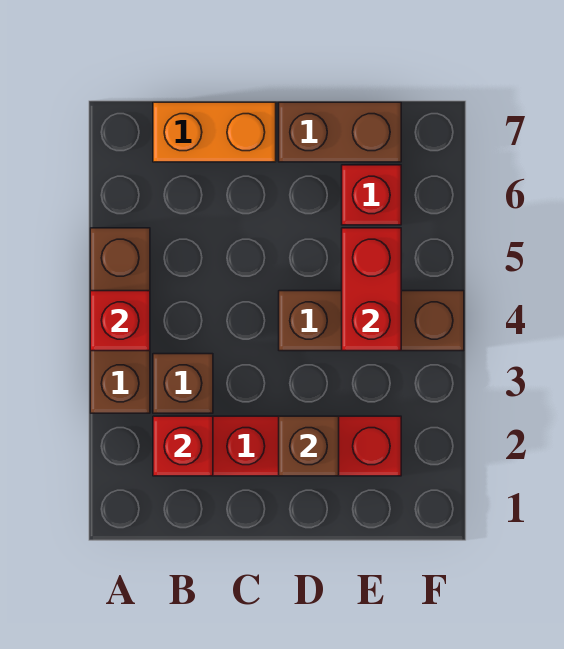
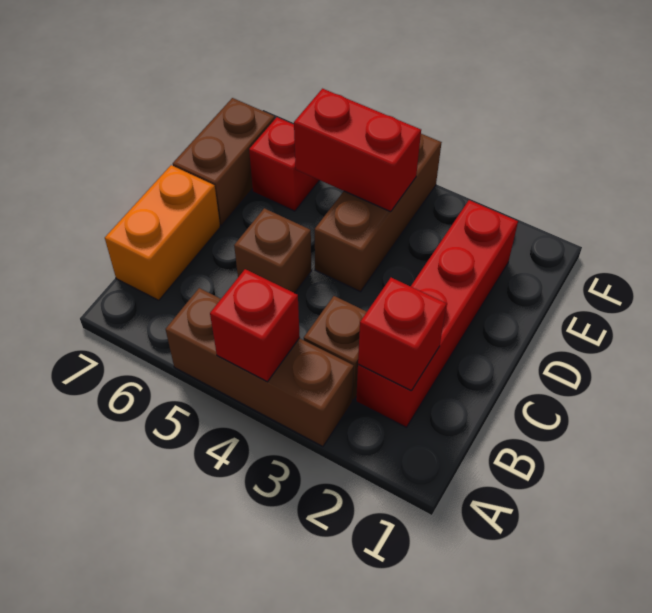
brown 1x1 brick [279,416,339,476] -> brown 1x1 brick moved to [234,208,312,293]

